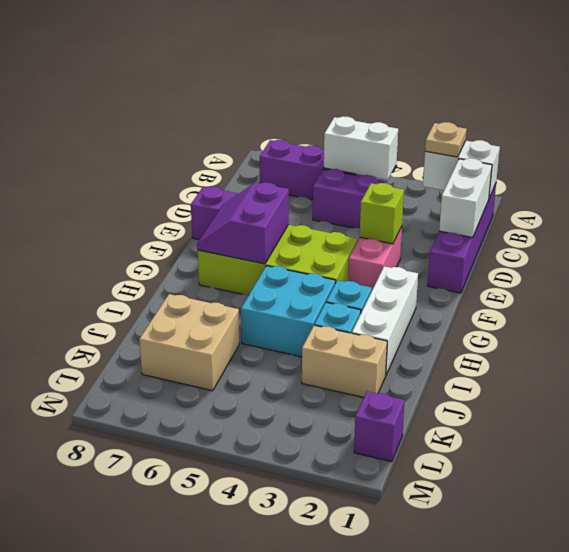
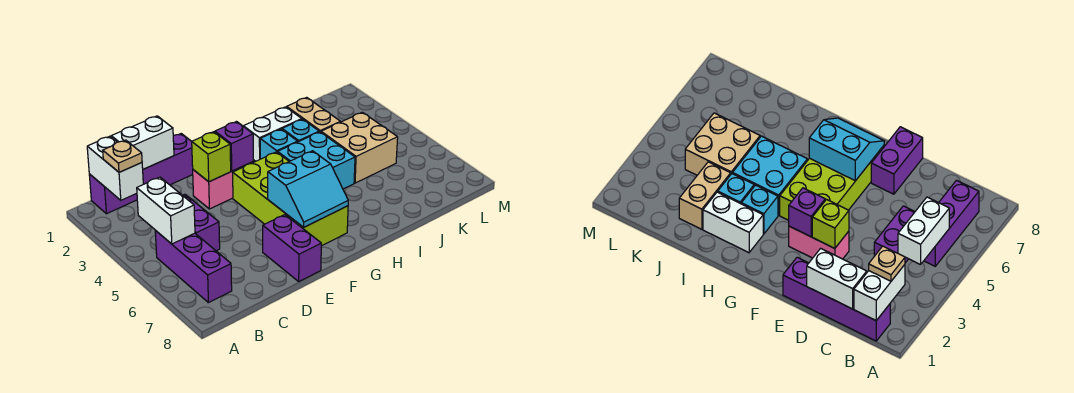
purple 2x2 slope [197,182,289,264] -> cyan 2x2 slope [268,151,348,227]
white 1x3 brick [352,266,418,375] -> white 1x2 brick [243,107,302,161]
tan 2x2 brick [139,294,239,391] -> tan 2x2 brick moved to [321,112,398,183]
purple 1x1 brick [354,391,405,462] -> purple 1x1 brick moved to [215,122,253,171]

